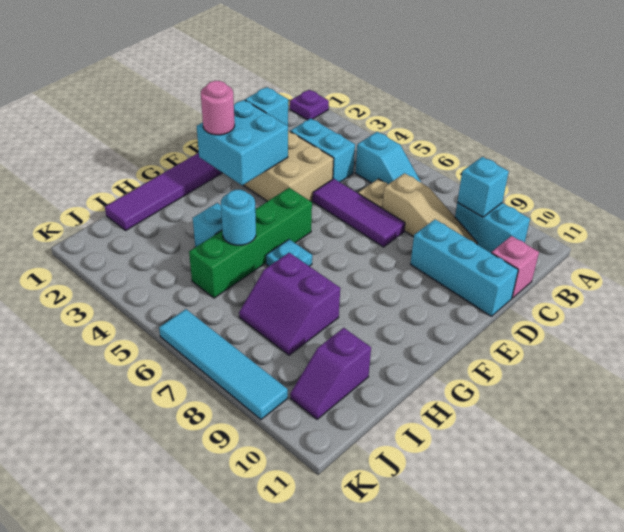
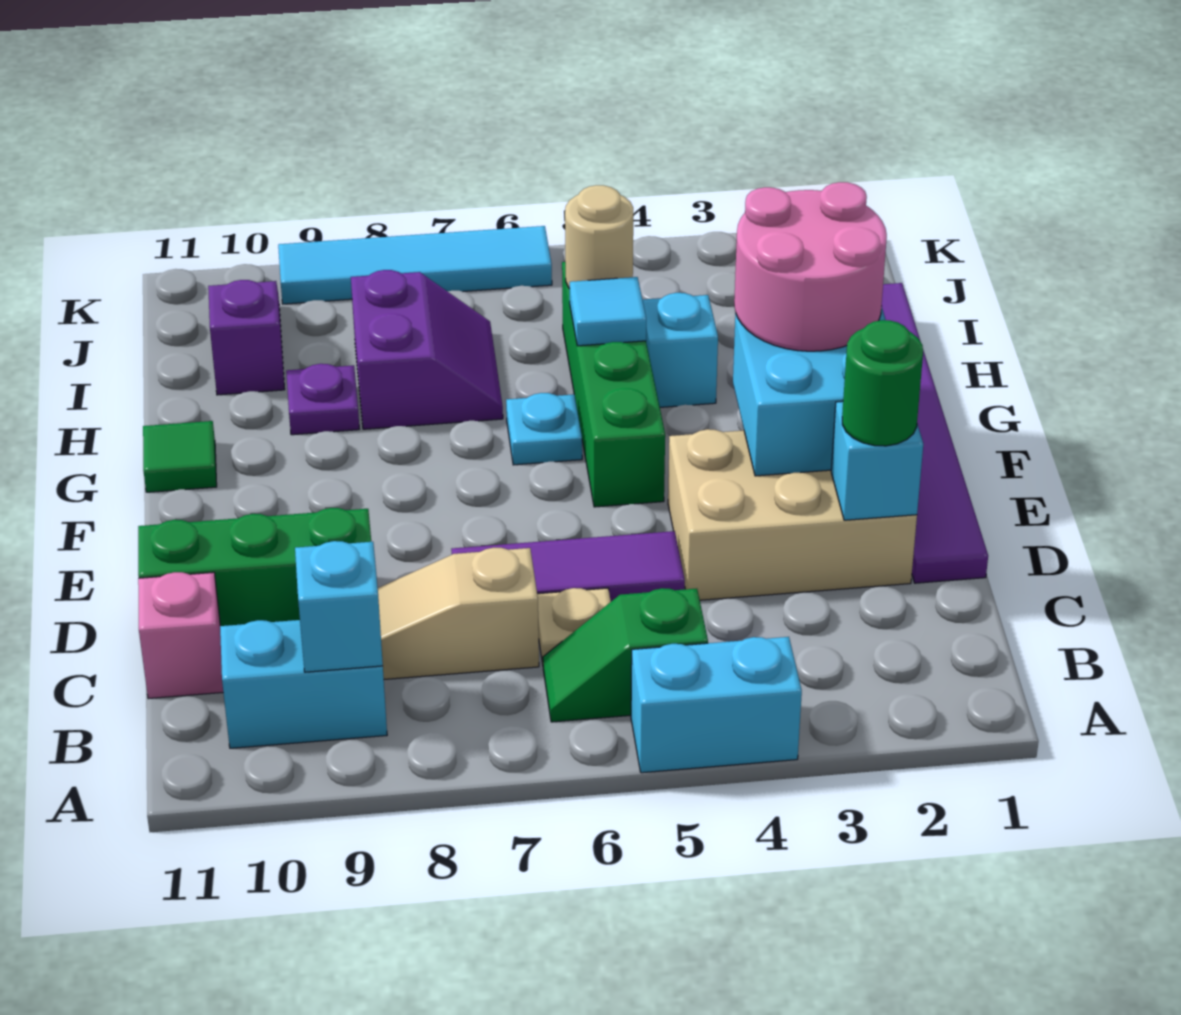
purple 1x1 plate [290,90,329,120] -> purple 1x1 plate moved to [286,364,359,435]
cyan 1x2 slope [356,132,421,184] -> green 1x2 slope [543,588,708,722]
cyan 1x2 brick [290,118,355,182] -> cyan 1x2 brick moved to [631,637,802,773]
none -> green 1x1 round brick [842,320,923,446]
cyan 1x3 brick [411,219,518,316] -> green 1x3 brick [138,508,371,626]
pink 1x1 round brick [201,81,235,135] -> pink 2x2 round brick [734,182,887,351]
none -> green 1x1 tile [143,421,217,492]
cyan 1x1 round brick [221,190,256,245] -> cyan 1x1 tile [570,277,646,346]
purple 2x2 slope [239,253,340,355] -> purple 2x2 slope turned to [351,270,503,429]
none -> tan 1x1 round brick [565,185,633,289]

